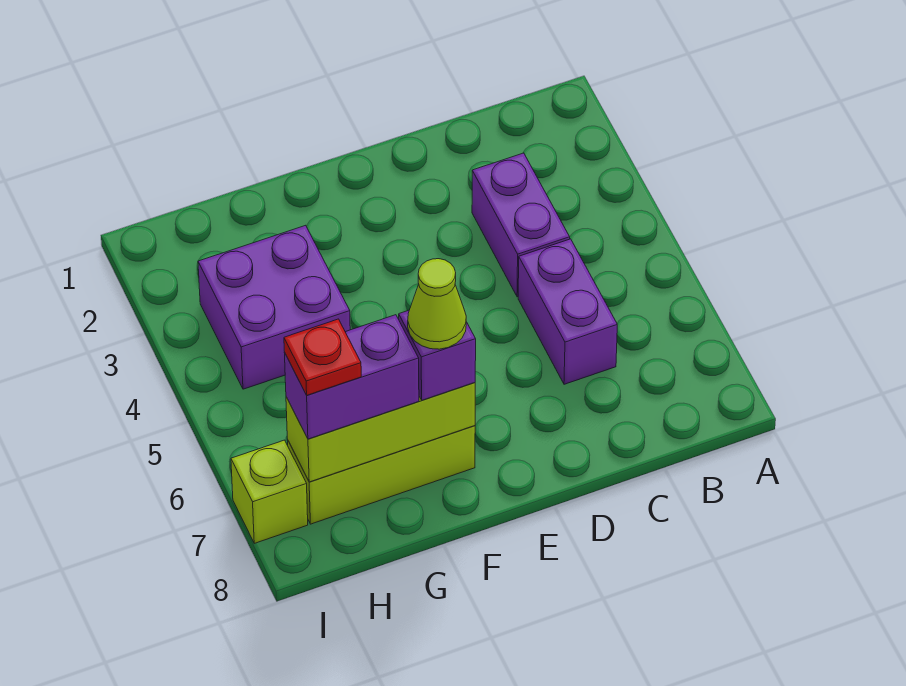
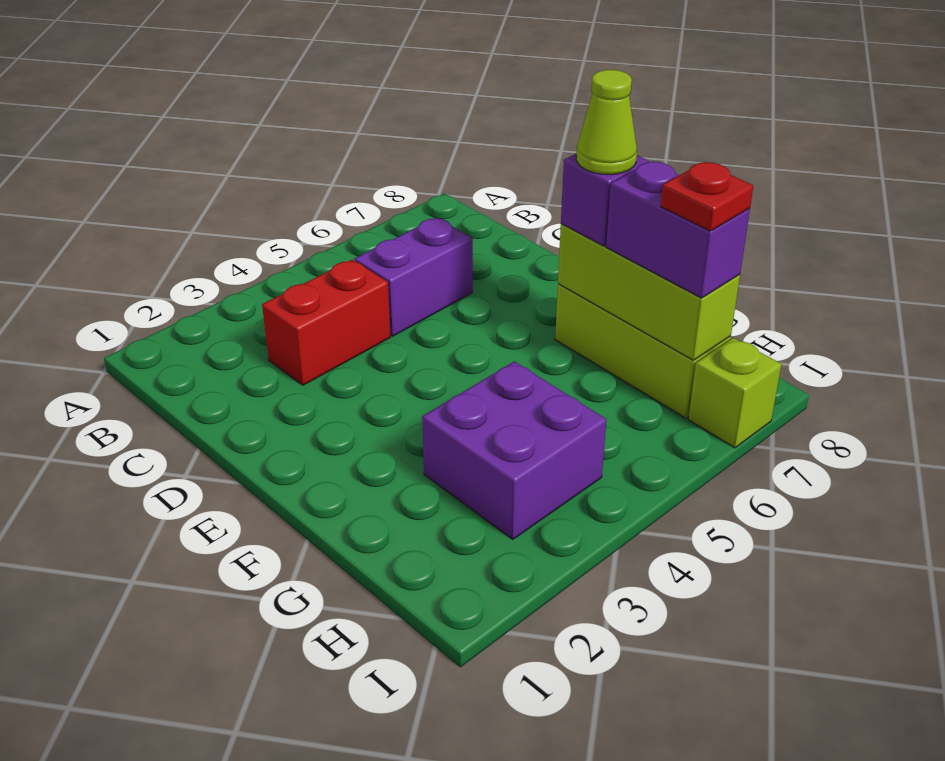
purple 1x2 brick [472,153,570,297] -> red 1x2 brick [262,260,391,385]

